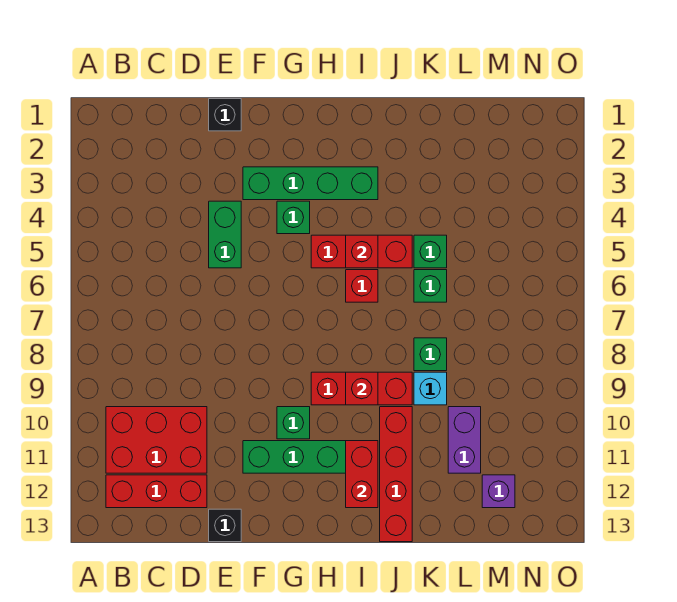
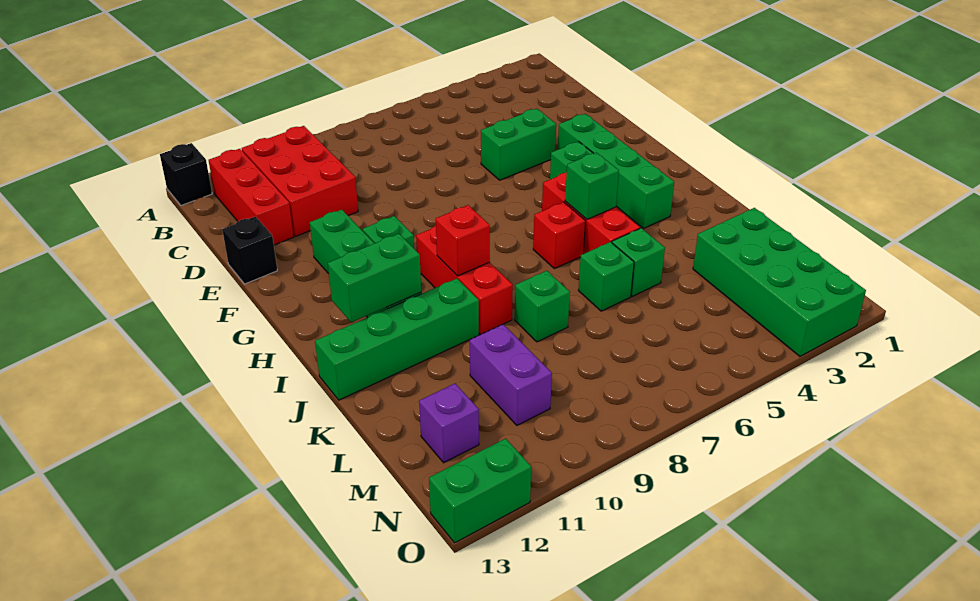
black 1x1 brick [209,99,241,131] -> black 1x1 brick moved to [160,143,212,205]
red 1x1 brick [346,235,378,268] -> green 1x1 brick [565,152,619,219]
red 1x2 brick [346,441,378,508] -> green 1x2 brick [328,234,421,322]
red 1x4 brick [380,407,412,542] -> green 1x4 brick [315,279,479,400]
cyan 1x1 brick [414,372,447,405] -> none
none -> green 2x4 brick [693,208,866,356]
purple 1x2 brick [448,407,481,473] -> purple 1x2 brick turned to [470,324,552,425]
none -> green 1x2 brick [429,439,531,543]

